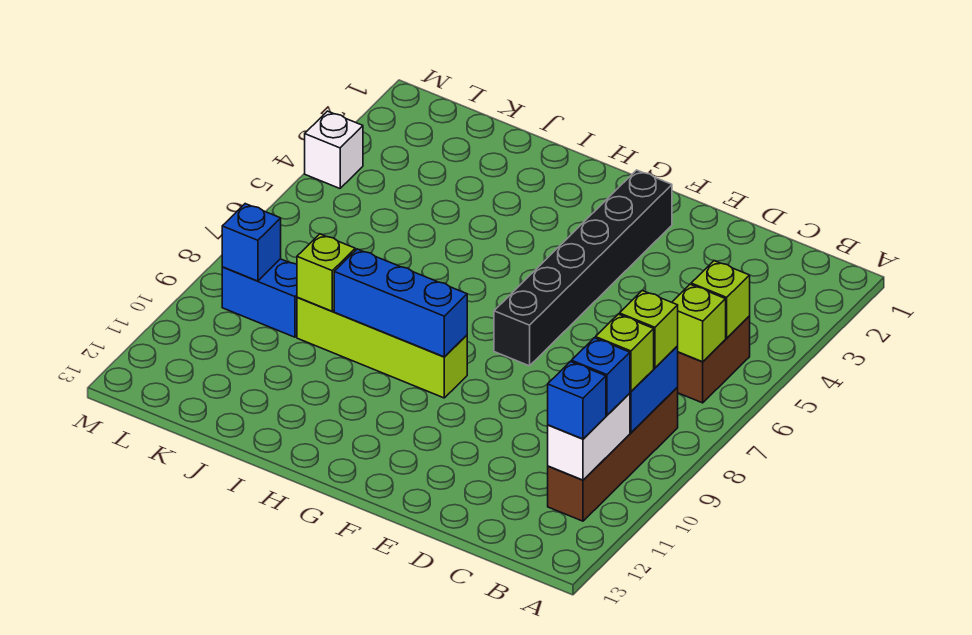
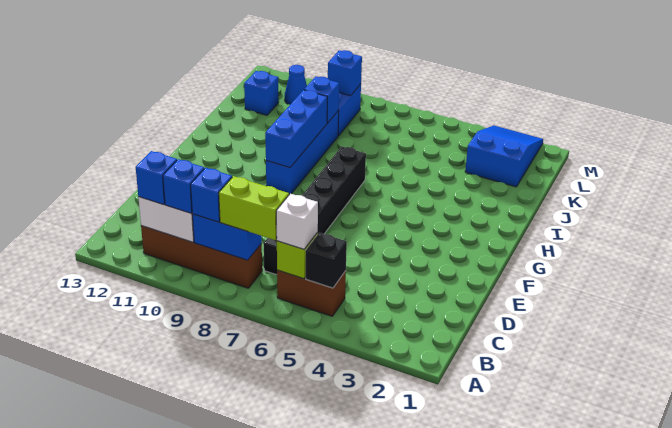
lime 1x1 brick [691,261,750,338] -> black 1x1 brick [306,233,347,288]
lime 1x1 brick [619,291,678,368] -> lime 1x2 brick [219,176,289,240]
lime 1x1 brick [595,314,654,392] -> blue 1x1 brick [191,168,232,222]
black 1x6 brick [494,170,672,366] -> black 1x6 brick turned to [264,146,366,275]
lime 1x4 brick [297,297,467,398] -> blue 1x4 brick [266,111,339,195]
lime 1x1 brick [297,234,355,311] -> blue 1x1 brick [304,76,339,123]
none -> blue 2x3 slope [465,125,543,187]
none -> blue 1x1 brick [244,71,279,115]
none -> blue 1x1 cone [285,65,307,105]
white 1x1 brick [305,111,363,188] -> white 1x1 brick moved to [276,194,318,249]

